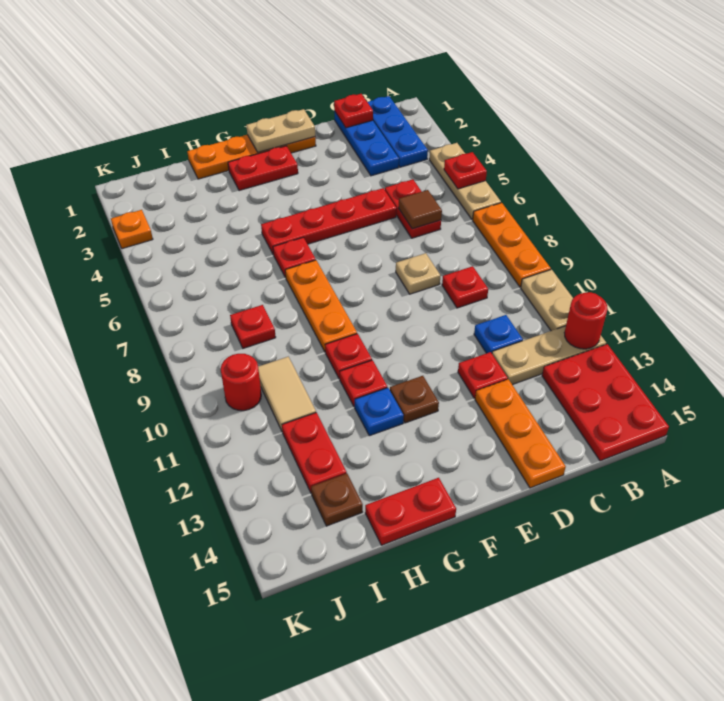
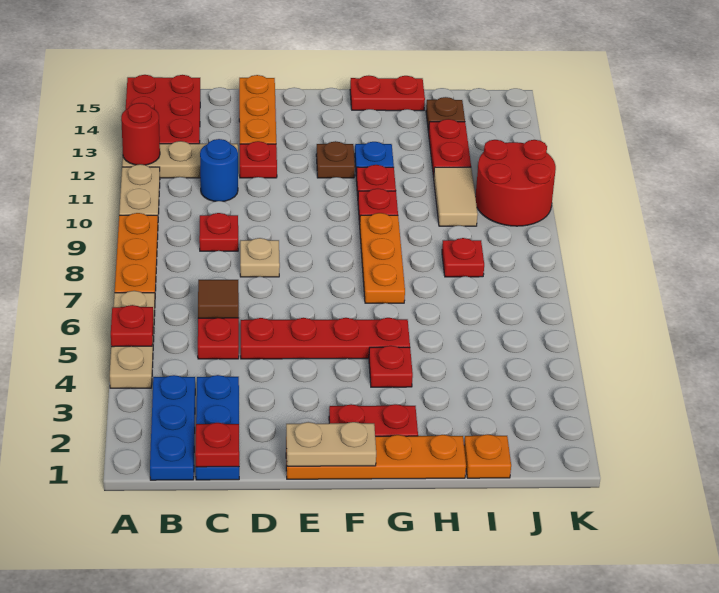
blue 1x1 plate [474,315,523,353] -> blue 1x1 round brick [200,139,238,201]
red 1x1 plate [273,237,316,278] -> red 1x1 plate moved to [369,346,413,387]
red 1x1 round brick [221,354,261,411] -> red 2x2 round brick [475,140,556,226]
orange 1x1 plate [111,210,153,249] -> orange 1x1 plate moved to [464,434,511,478]

